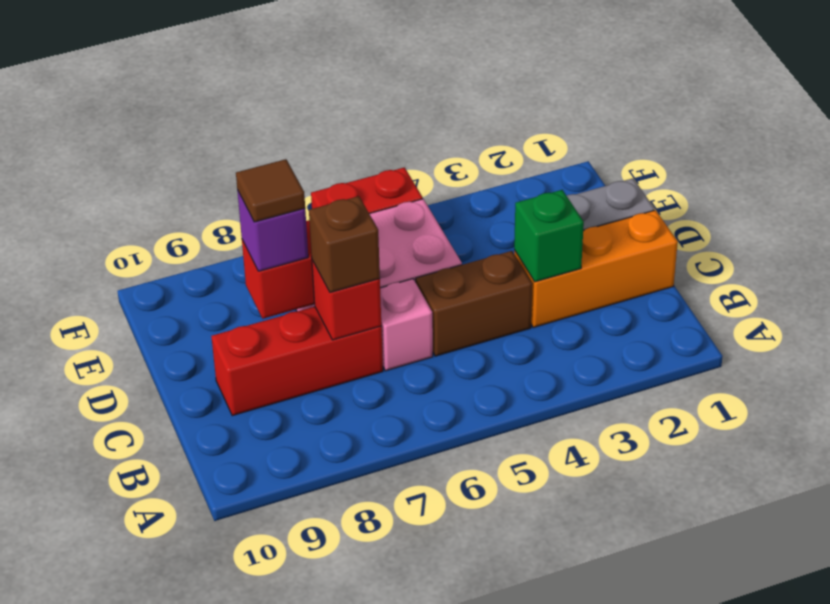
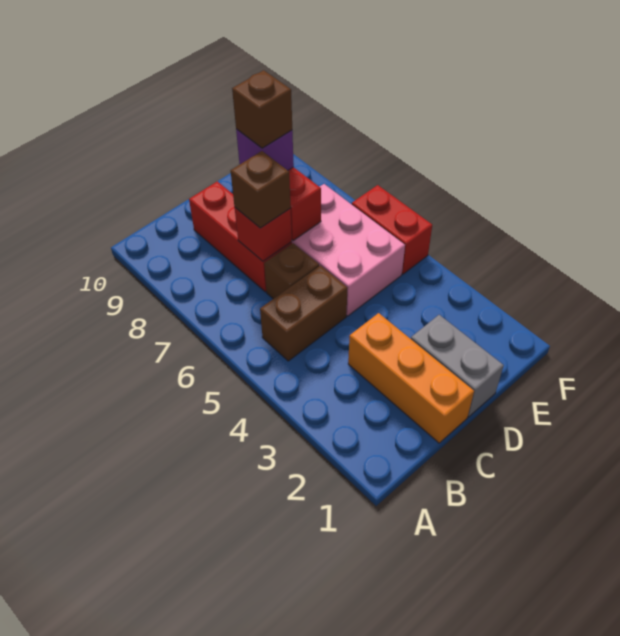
green 1x1 brick [514,190,584,282] -> none
brown 1x2 brick [416,251,532,356] -> brown 1x2 brick turned to [260,266,347,361]
pink 1x1 brick [380,279,433,371] -> brown 1x1 brick [264,243,319,299]
brown 1x1 tile [236,159,305,222] -> brown 1x1 brick [232,70,292,148]

